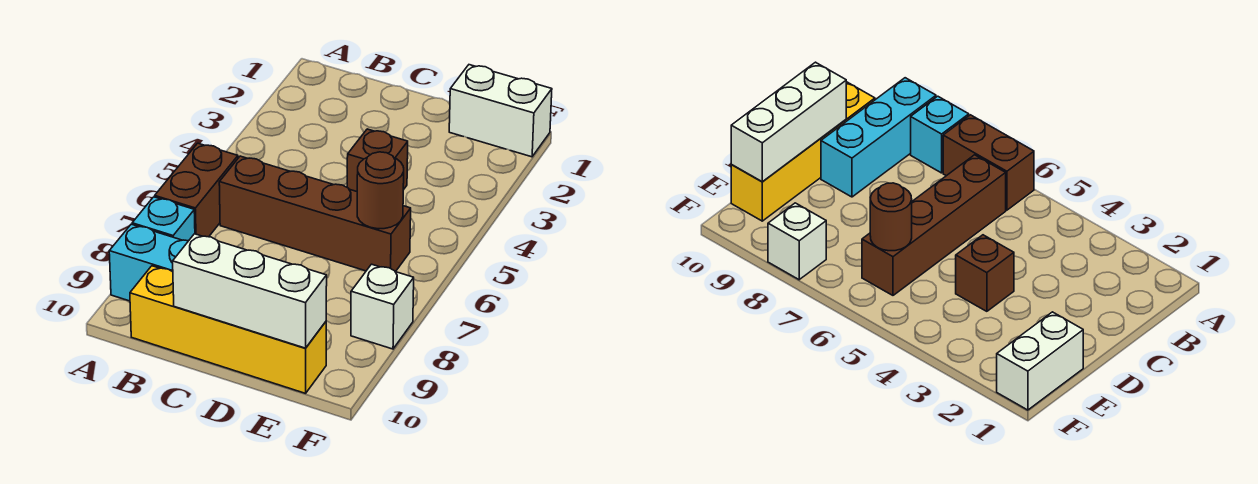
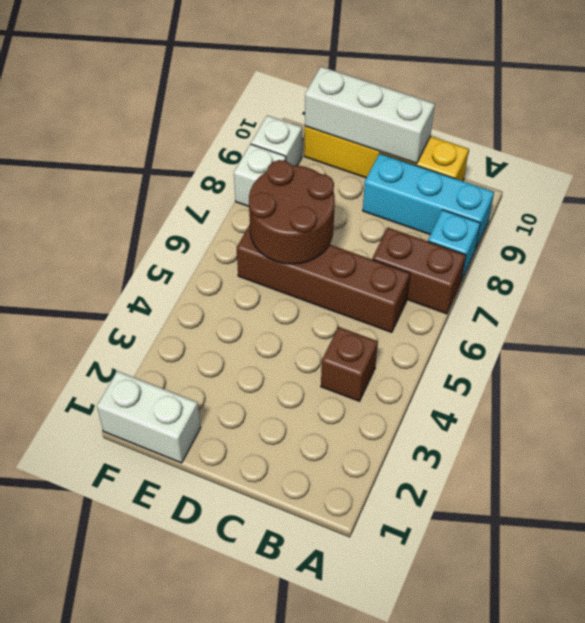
brown 1x2 brick [155,143,238,237] -> brown 1x2 brick turned to [372,228,466,314]
brown 1x1 brick [347,129,408,191] -> brown 1x1 brick moved to [321,327,378,401]
brown 1x1 round brick [357,152,404,229] -> brown 2x2 round brick [249,160,335,264]
none -> white 1x1 brick [251,115,302,166]

